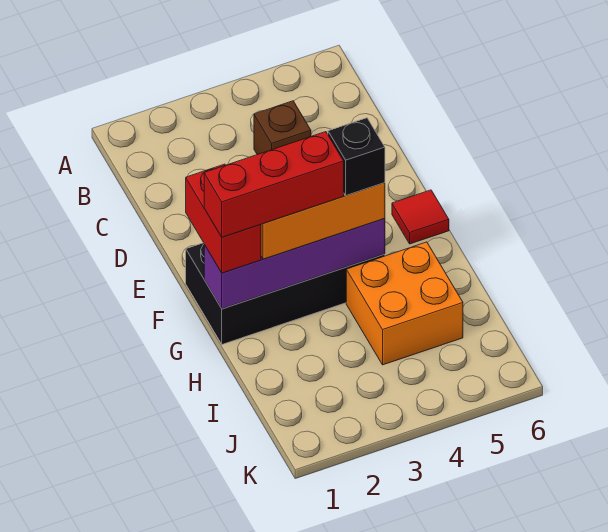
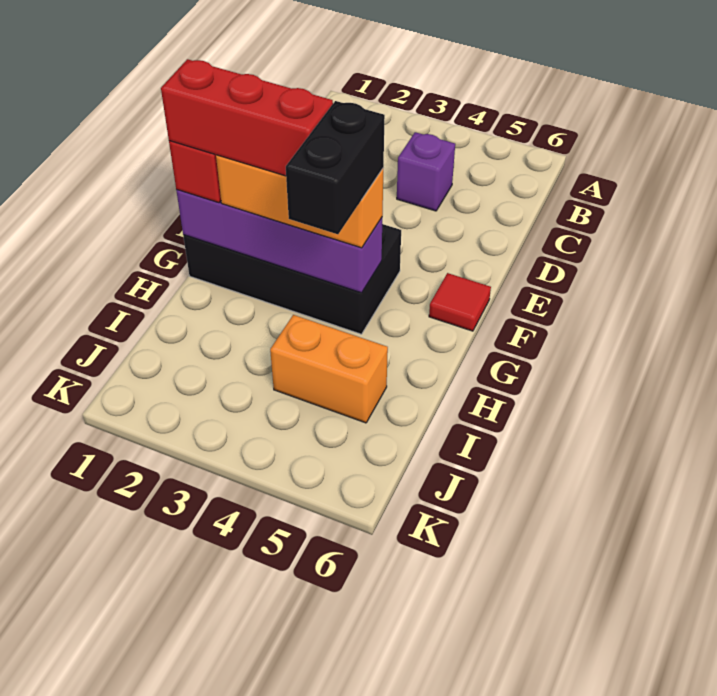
brown 1x1 brick [254,101,311,155] -> purple 1x1 brick [397,132,455,211]
black 1x1 brick [328,118,385,196] -> black 1x2 brick [286,101,385,234]
orange 2x2 brick [346,242,463,365] -> orange 1x2 brick [270,315,388,423]

